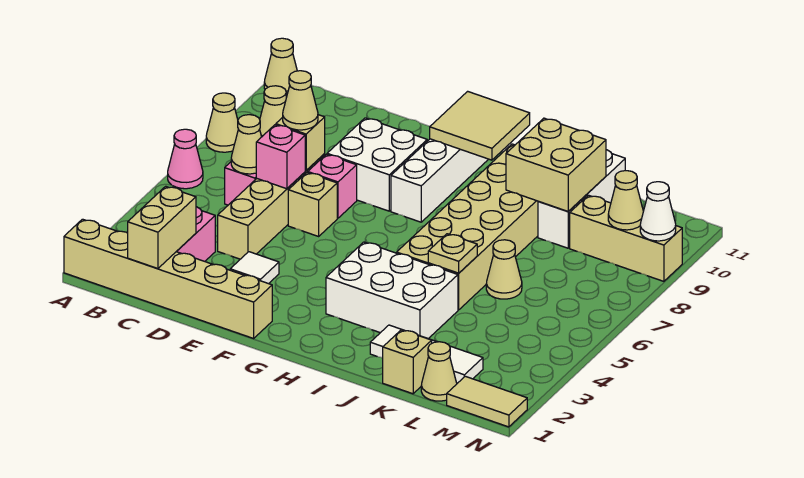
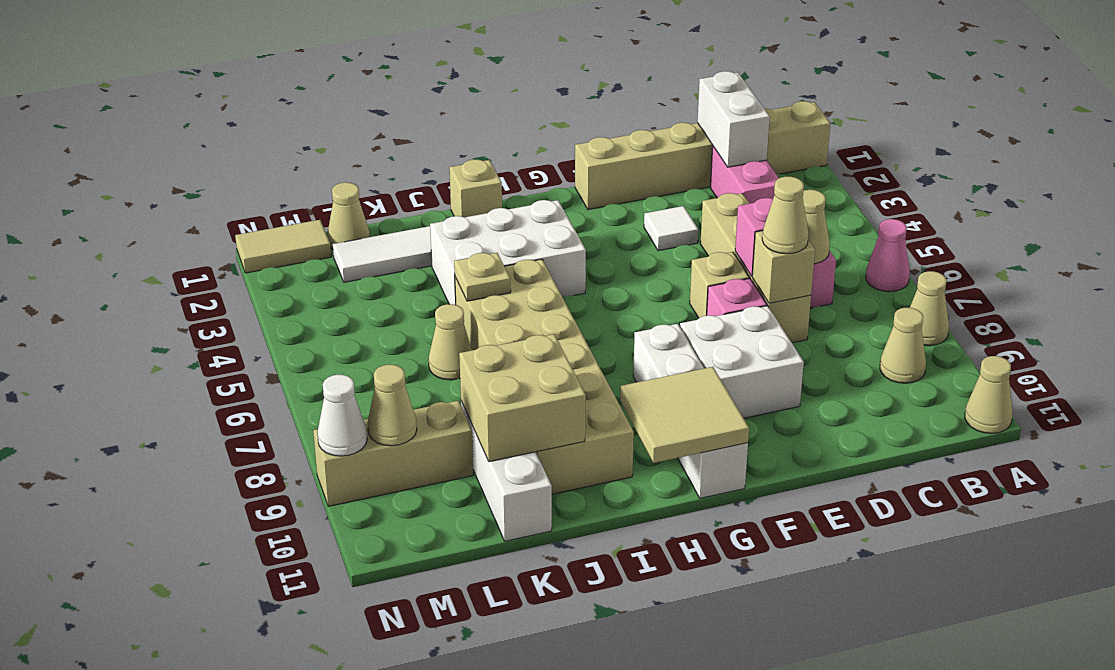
tan 1x2 brick [128,186,196,269] -> white 1x2 brick [697,71,770,167]
tan 1x1 brick [383,330,432,394] -> tan 1x1 brick moved to [449,160,502,217]

